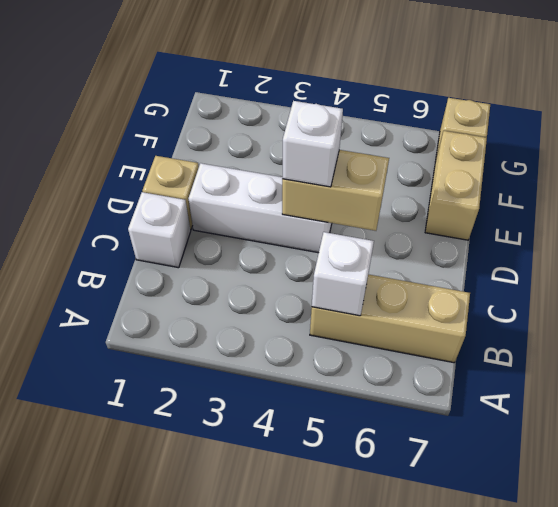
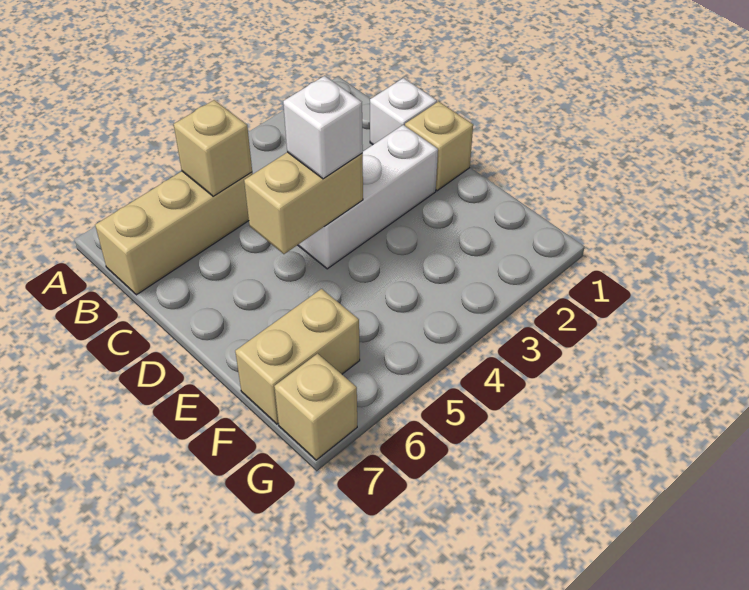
white 1x1 brick [312,232,374,316] -> tan 1x1 brick [174,100,252,196]
tan 1x2 brick [425,131,487,240] -> tan 1x2 brick turned to [235,289,360,424]

